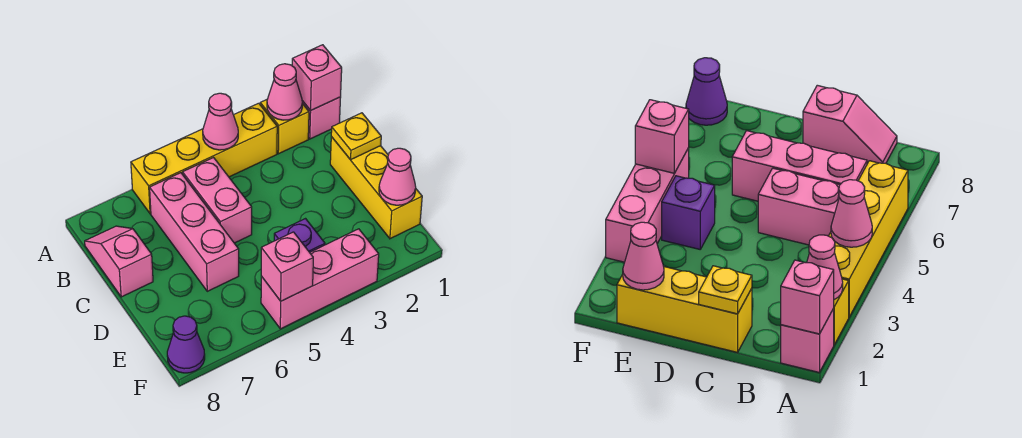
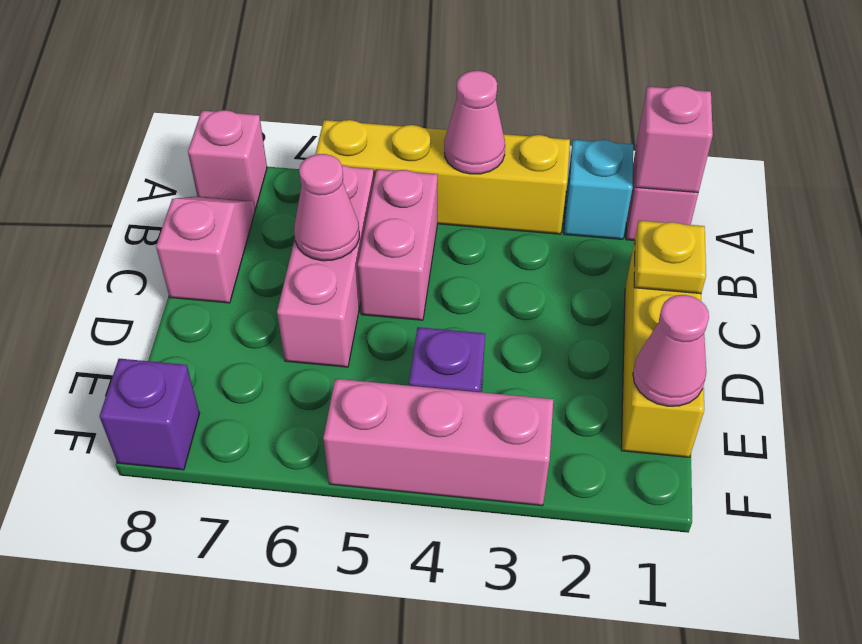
yellow 1x1 brick [260,100,309,154] -> cyan 1x1 brick [564,140,633,239]
pink 1x1 cone [267,64,302,120] -> pink 1x1 cone moved to [294,154,359,261]
pink 1x1 brick [261,232,313,301] -> pink 1x1 brick moved to [188,110,267,209]
purple 1x1 cone [167,316,205,373] -> purple 1x1 brick [100,359,200,470]

